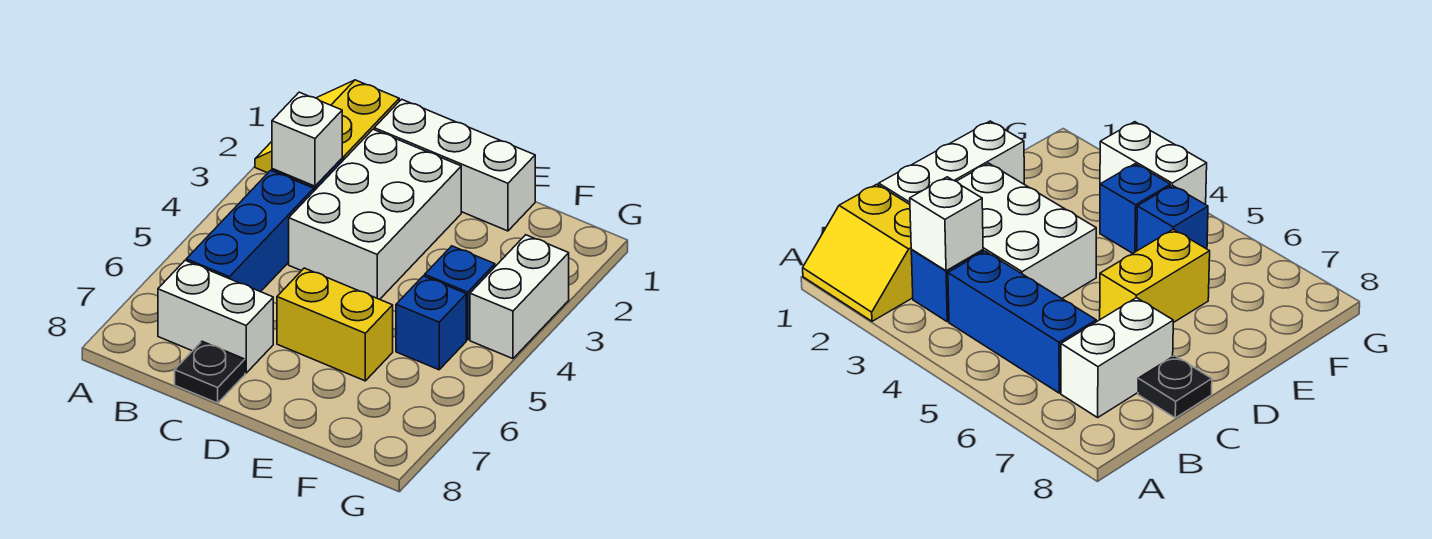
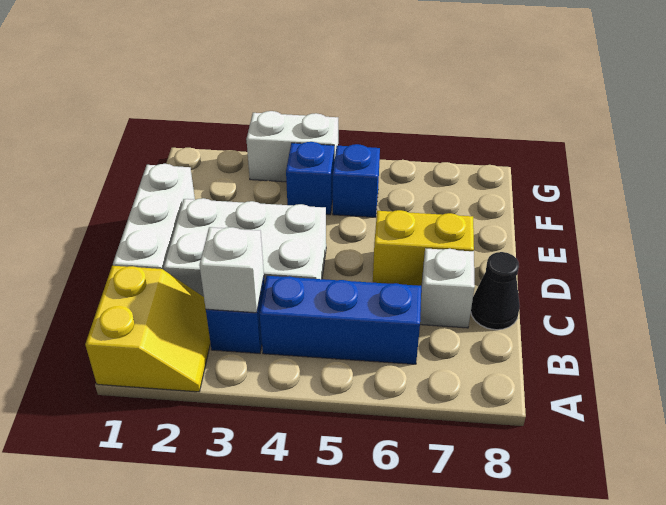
yellow 2x2 slope [255,80,399,173] -> yellow 2x2 slope turned to [85,266,211,392]
white 1x2 brick [158,260,273,373] -> white 1x1 brick [420,248,475,328]
black 1x1 plate [175,342,245,403] -> black 1x1 cone [471,252,520,330]
yellow 1x2 brick [277,268,393,381] -> yellow 1x2 brick turned to [373,210,474,286]

